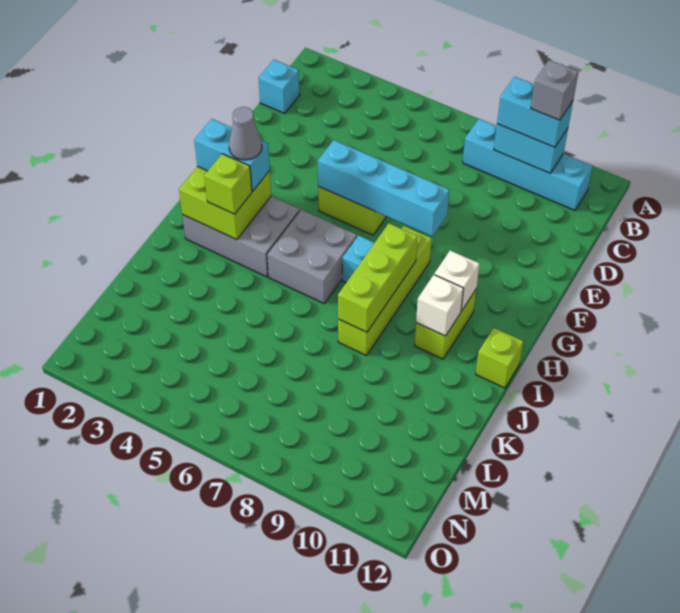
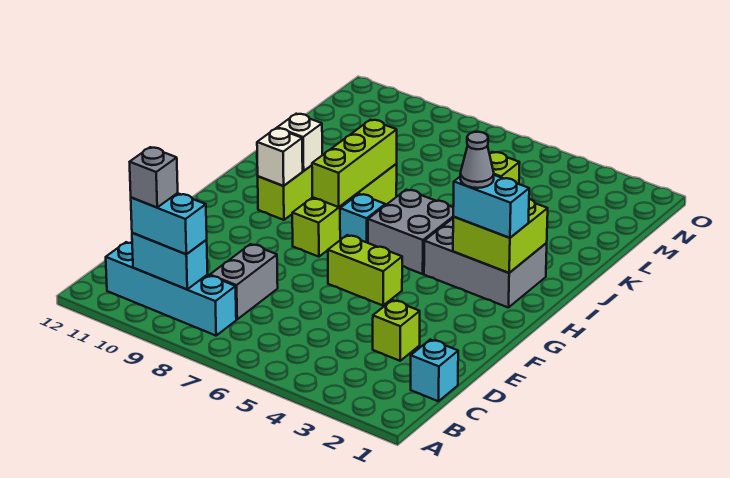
none -> grey 1x2 brick [210,244,278,319]
cyan 1x4 brick [318,140,450,236] -> none
lime 1x1 brick [476,328,523,388] -> lime 1x1 brick moved to [373,300,420,361]

